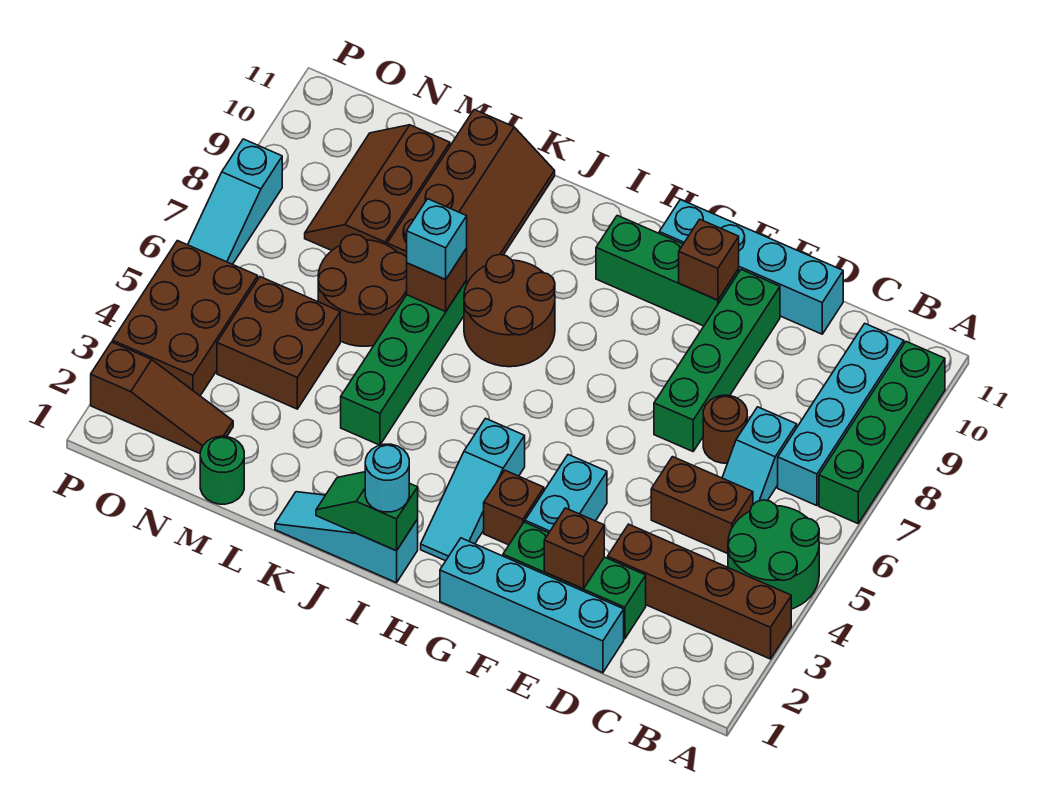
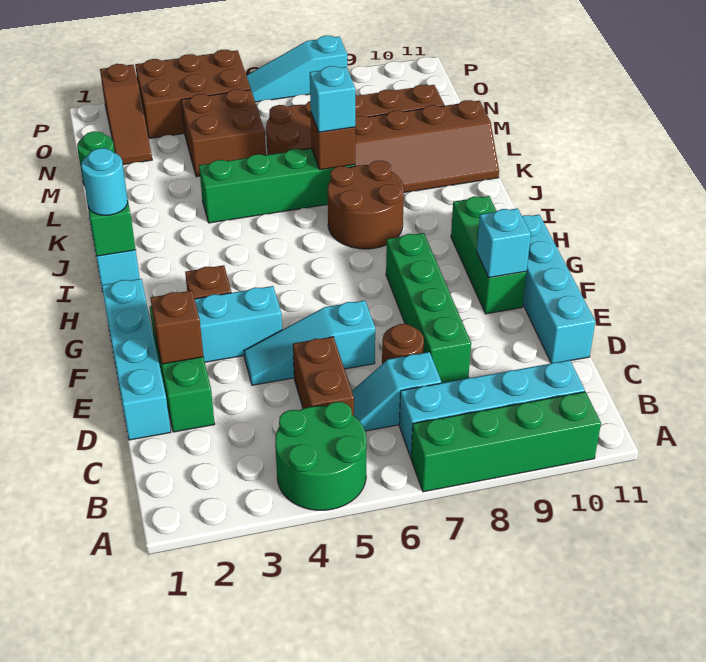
brown 1x4 brick [608,524,791,659] -> none
green 1x4 brick [654,270,780,451] -> green 1x4 brick turned to [386,233,471,383]
brown 1x1 brick [679,219,739,300] -> cyan 1x1 brick [477,208,531,278]
cyan 1x3 slope [421,418,525,561] -> cyan 1x3 slope moved to [244,300,375,385]

